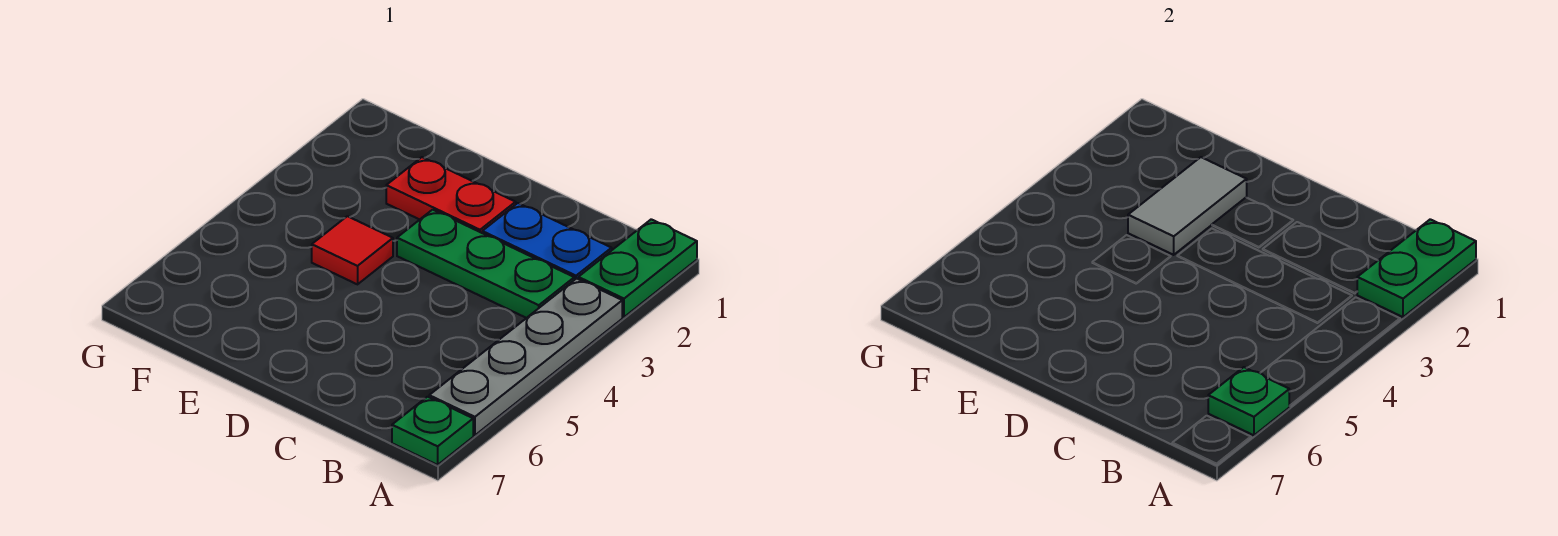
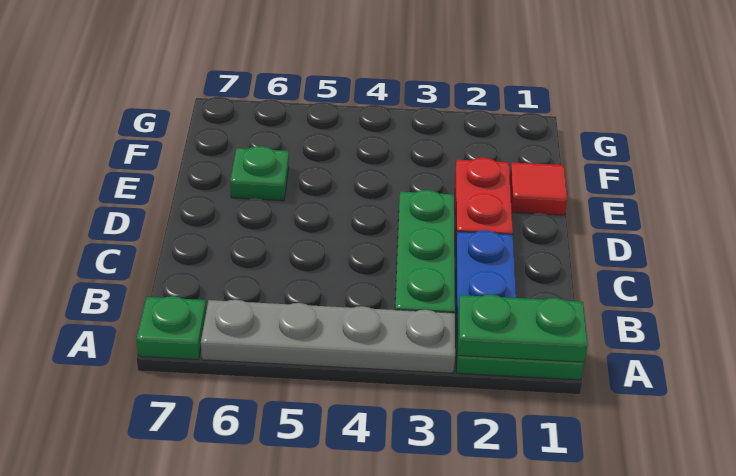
green 1x1 plate [1208,367,1289,435] -> green 1x1 plate moved to [230,146,289,201]
grey 1x2 tile [1128,157,1247,255] -> none
red 1x1 tile [312,216,393,284] -> red 1x1 tile moved to [510,162,567,215]

